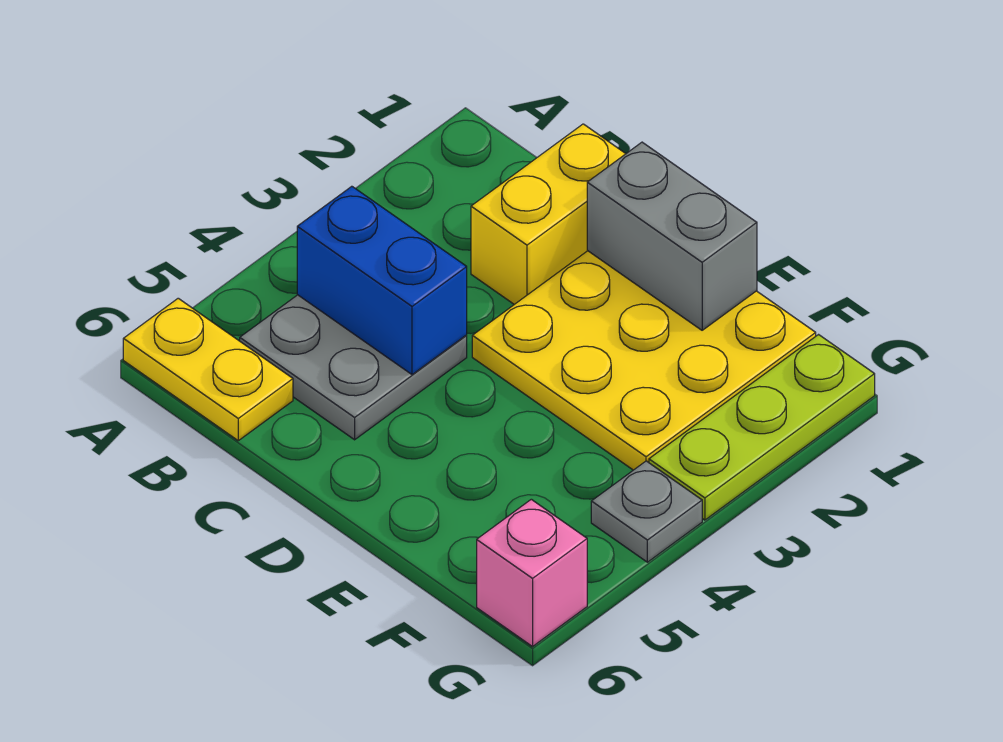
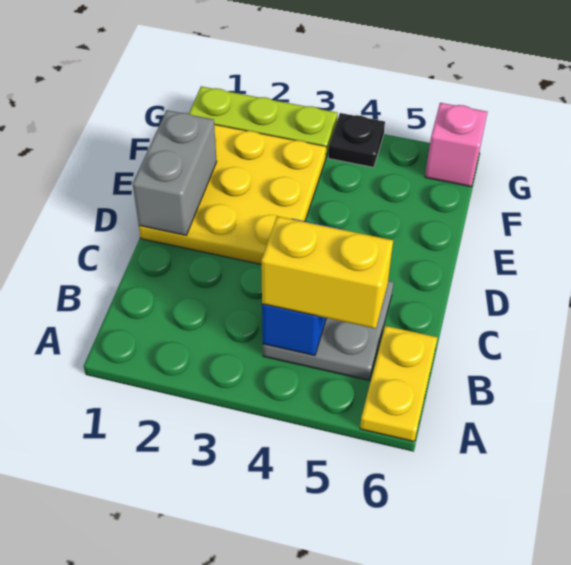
yellow 1x2 brick [471,124,626,304] -> yellow 1x2 brick moved to [261,216,393,329]
grey 1x1 plate [591,461,702,562] -> black 1x1 plate [328,113,385,167]

